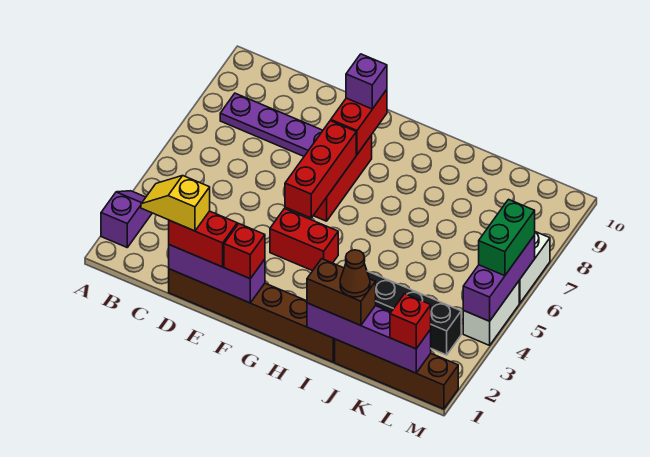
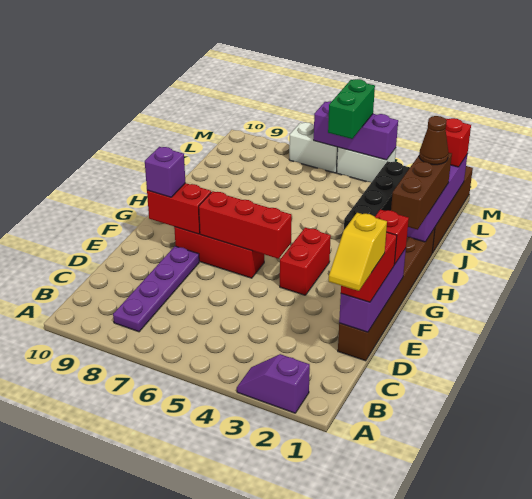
brown 1x2 brick [307,259,376,325] -> brown 1x3 brick [391,153,452,230]
green 1x2 brick [479,199,535,276] -> green 1x2 brick turned to [328,79,375,139]

